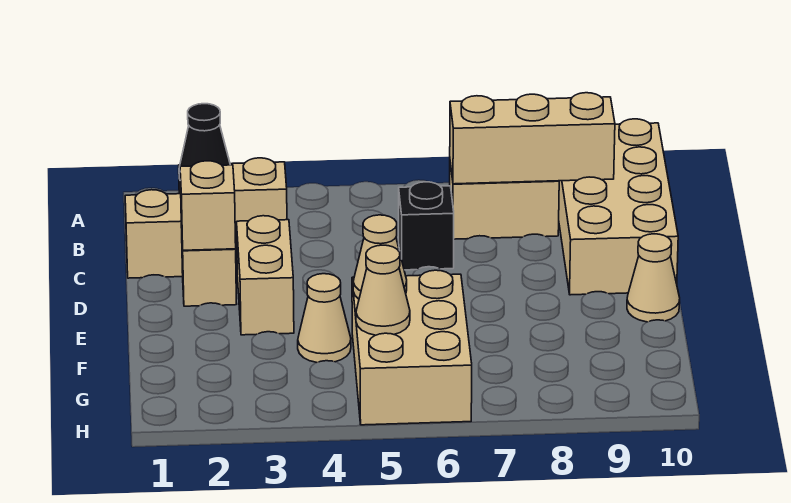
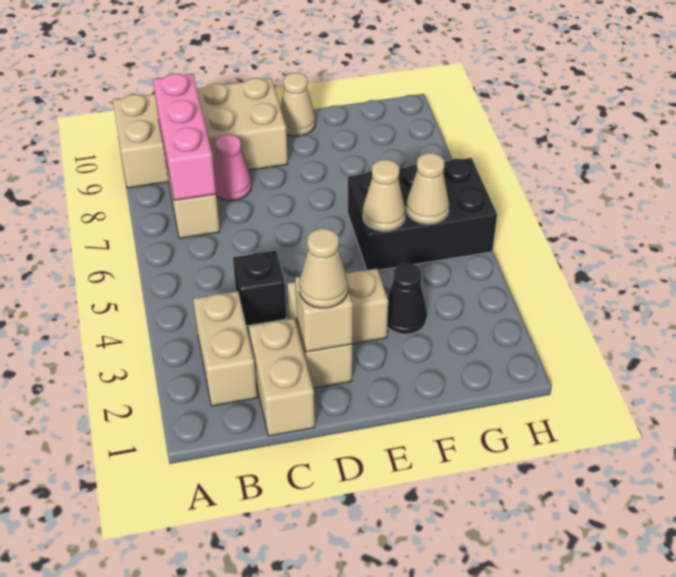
black 1x1 cone [179,104,230,179] -> black 1x1 cone moved to [387,263,427,334]
tan 1x3 brick [450,93,615,184] -> pink 1x3 brick [153,73,216,200]
black 1x1 brick [399,182,454,270] -> black 1x1 brick moved to [233,251,286,326]
none -> pink 1x1 cone [214,135,251,201]
tan 1x1 cone [298,274,351,363] -> tan 1x1 cone moved to [299,228,348,308]
tan 2x3 brick [352,270,472,425] -> black 2x3 brick [348,158,497,270]

